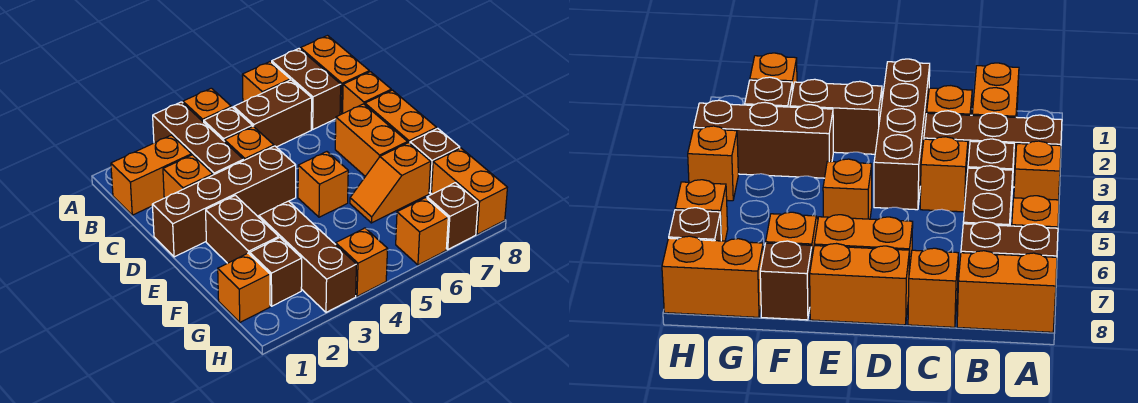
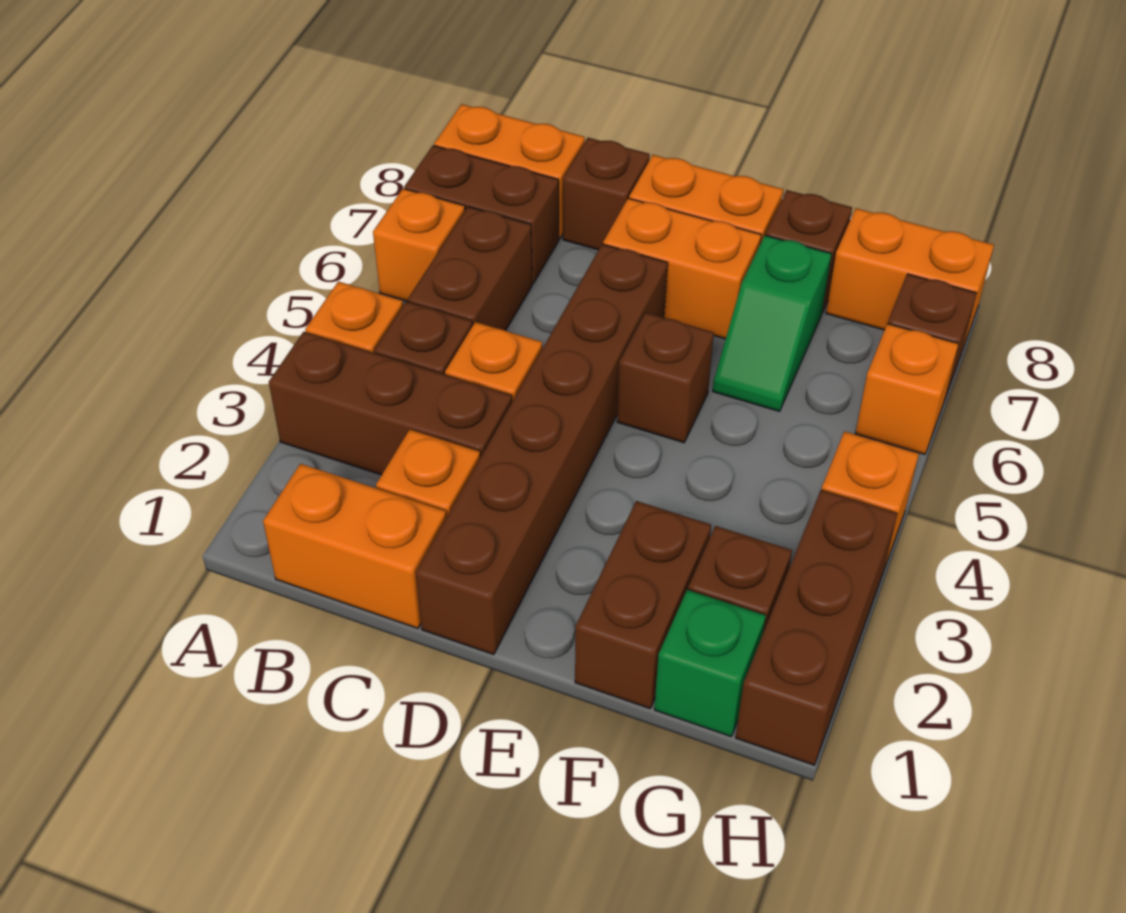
orange 1x2 brick [111,135,191,215] -> orange 1x2 brick turned to [263,464,446,628]
orange 1x1 brick [343,72,391,113] -> brown 1x1 brick [563,138,650,250]
brown 1x4 brick [152,146,296,257] -> brown 1x6 brick [416,244,668,655]
brown 1x2 brick [206,195,279,263] -> brown 1x2 brick turned to [575,501,711,709]
orange 1x1 brick [298,152,348,217] -> brown 1x1 brick [617,313,714,443]
brown 1x3 brick [259,201,356,312] -> brown 1x3 brick turned to [736,490,898,765]
orange 1x2 slope [350,143,431,223] -> green 1x2 slope [713,235,832,411]
orange 1x1 brick [218,253,270,322] -> green 1x1 brick [654,590,766,737]

